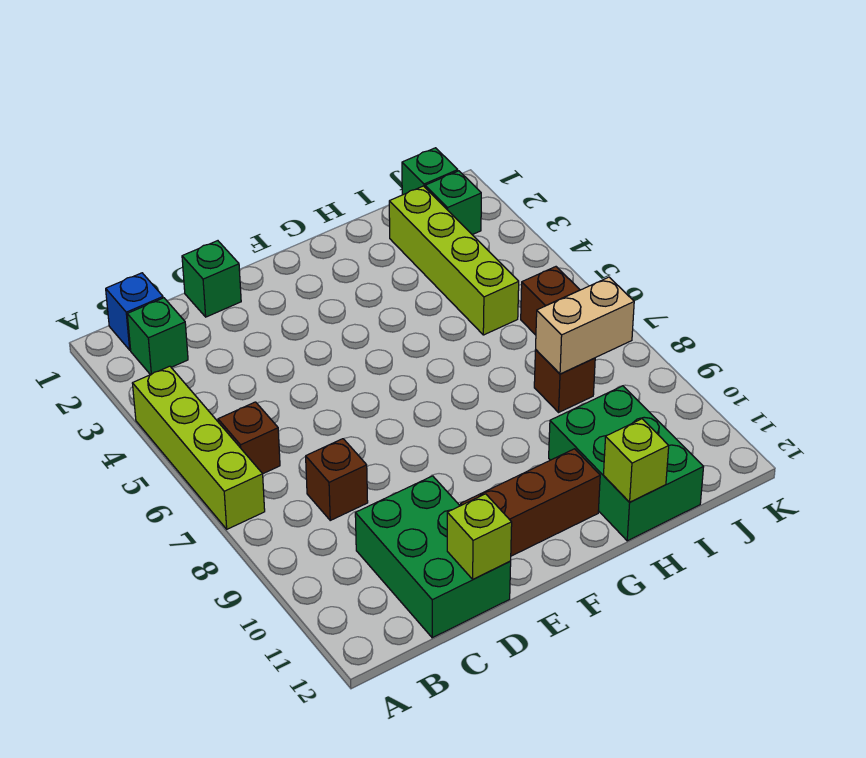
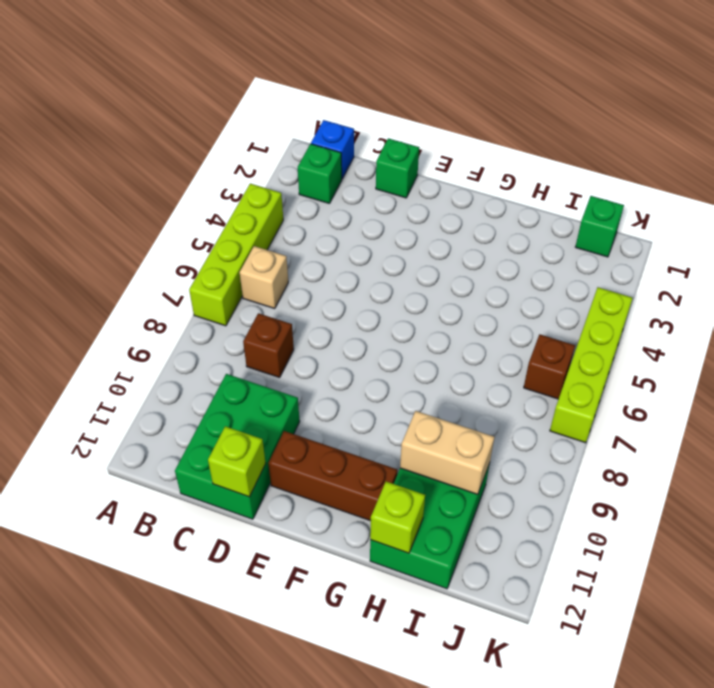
brown 1x1 brick [218,402,280,474] -> tan 1x1 brick [240,246,288,309]
lime 1x4 brick [389,186,519,335] -> lime 1x4 brick moved to [550,287,633,443]
brown 1x1 brick [534,350,595,412] -> none
tan 1x2 brick [536,277,634,374] -> tan 1x2 brick moved to [400,411,494,494]
green 1x1 brick [425,171,481,235] -> none

